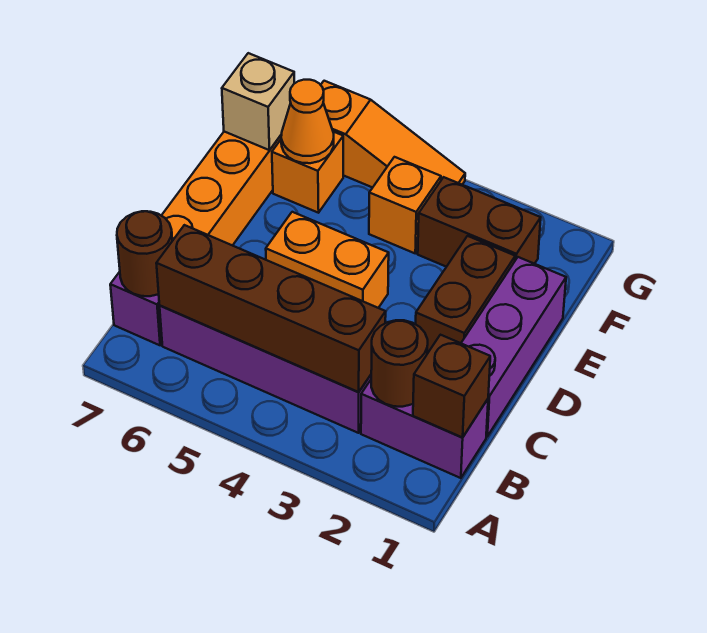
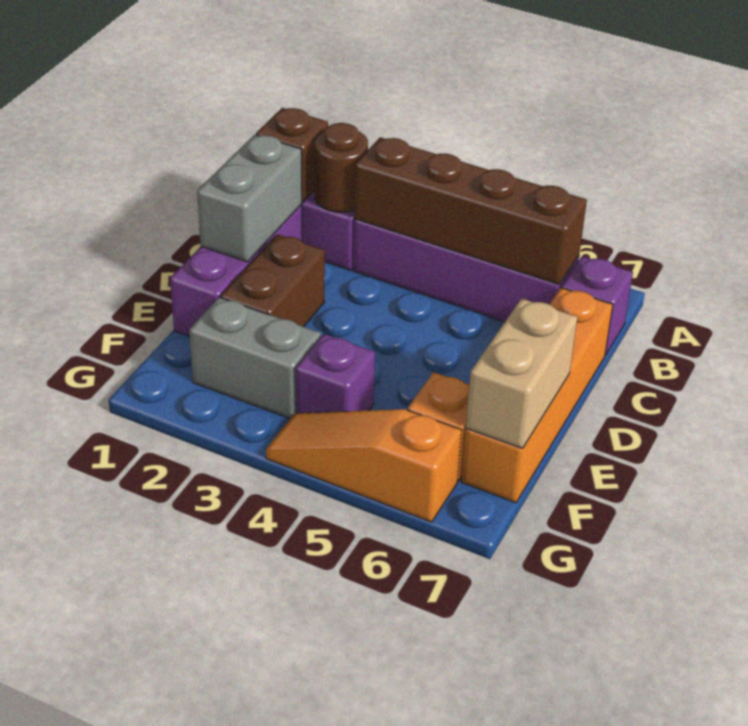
brown 1x1 round brick [117,211,172,296] -> none
none -> grey 1x2 brick [197,135,302,262]
orange 1x2 brick [266,212,389,308] -> none
brown 1x2 brick [418,177,541,267] -> grey 1x2 brick [189,297,321,419]
orange 1x1 brick [369,157,441,253] -> purple 1x1 brick [296,334,375,413]
orange 1x1 cone [281,80,334,163] -> none
tan 1x1 brick [222,53,294,150] -> tan 1x2 brick [466,298,577,449]

